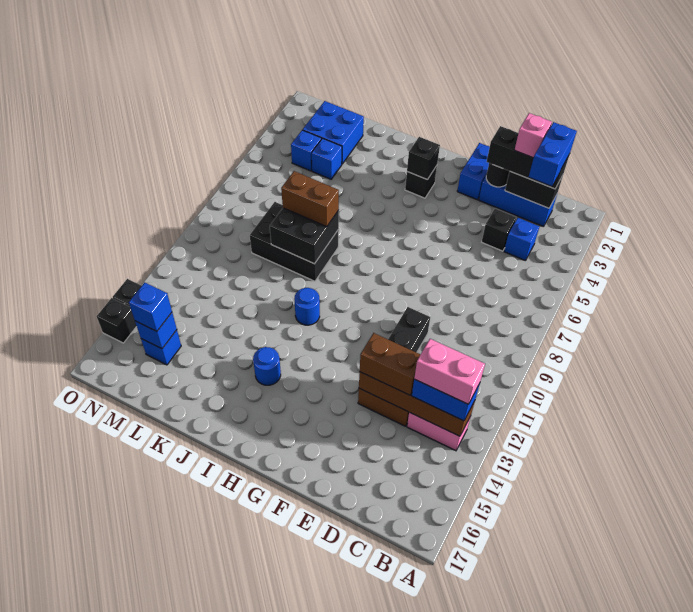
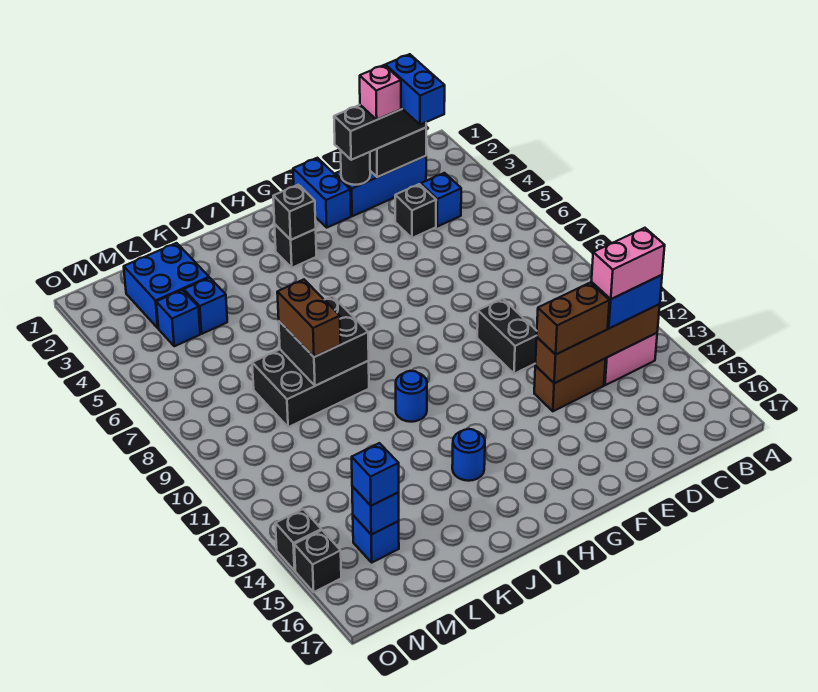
brown 1x2 brick [281,171,339,227] -> brown 1x2 brick turned to [277,280,341,357]

